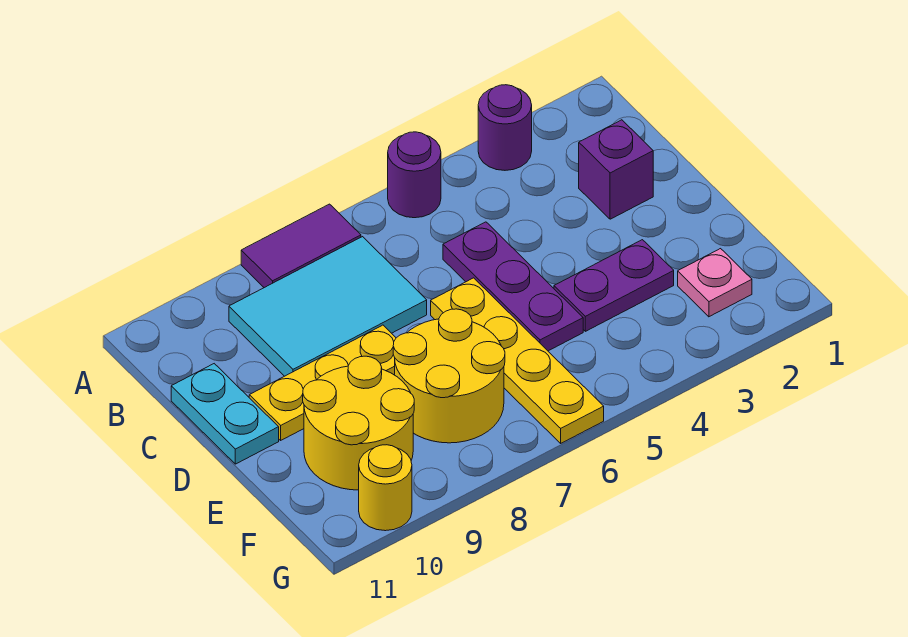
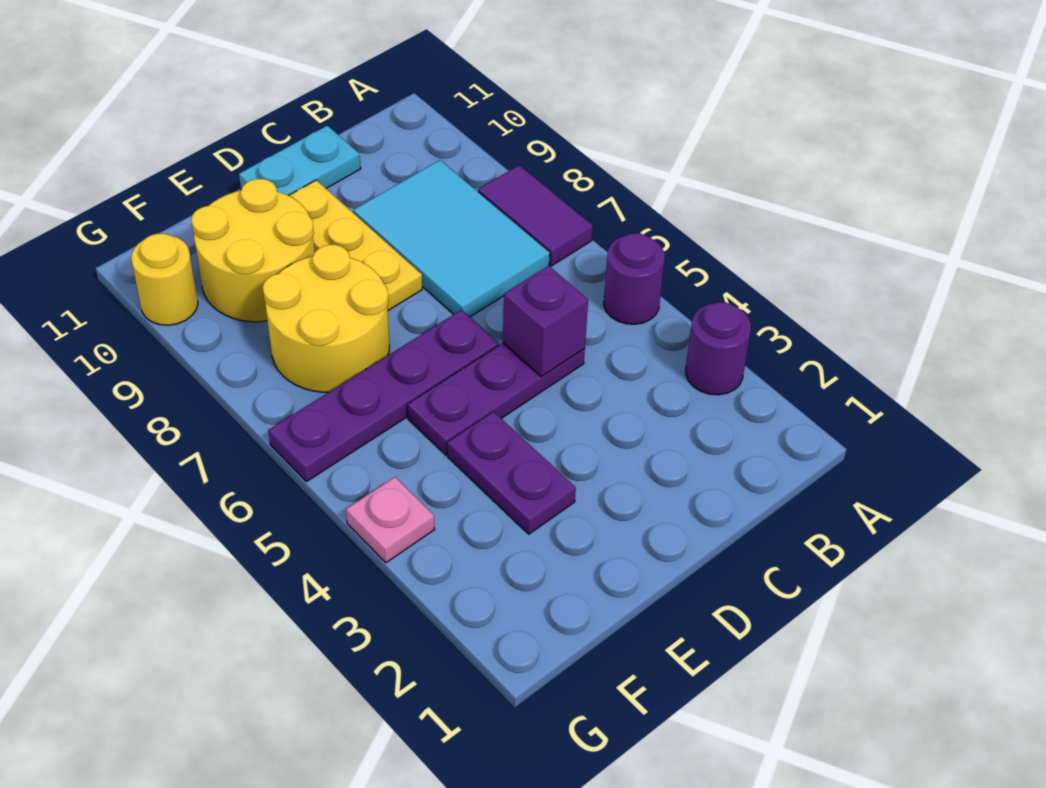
purple 1x1 brick [579,120,653,219] -> purple 1x1 brick moved to [503,266,588,376]
yellow 1x4 plate [431,278,604,443] -> purple 1x4 plate [268,310,499,482]
pink 1x1 plate [678,249,752,317] -> pink 1x1 plate moved to [346,477,435,563]

